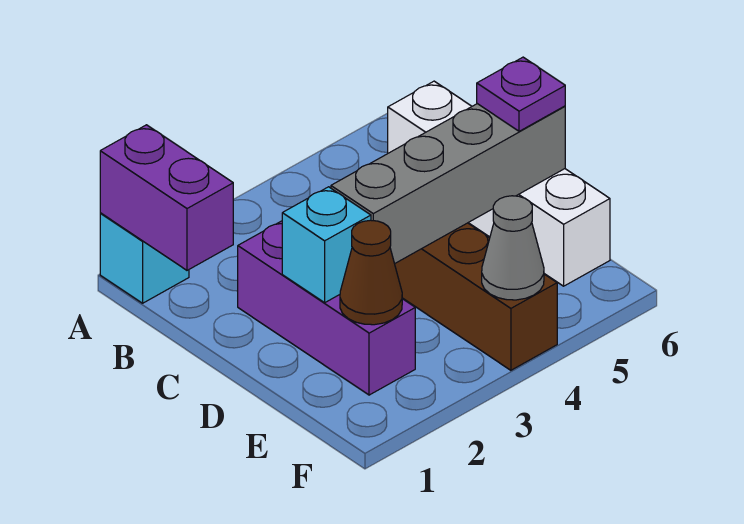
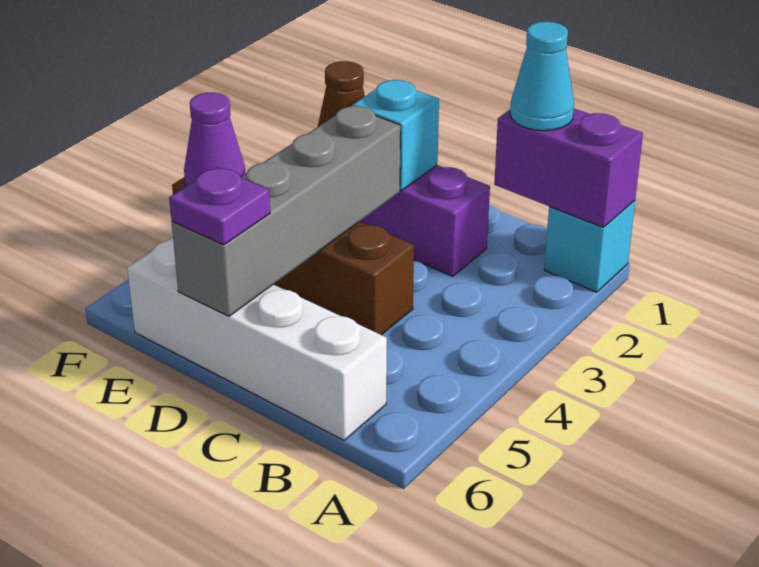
none -> cyan 1x1 cone [510,22,574,131]
grey 1x1 cone [482,196,544,300] -> purple 1x1 cone [184,92,246,186]

